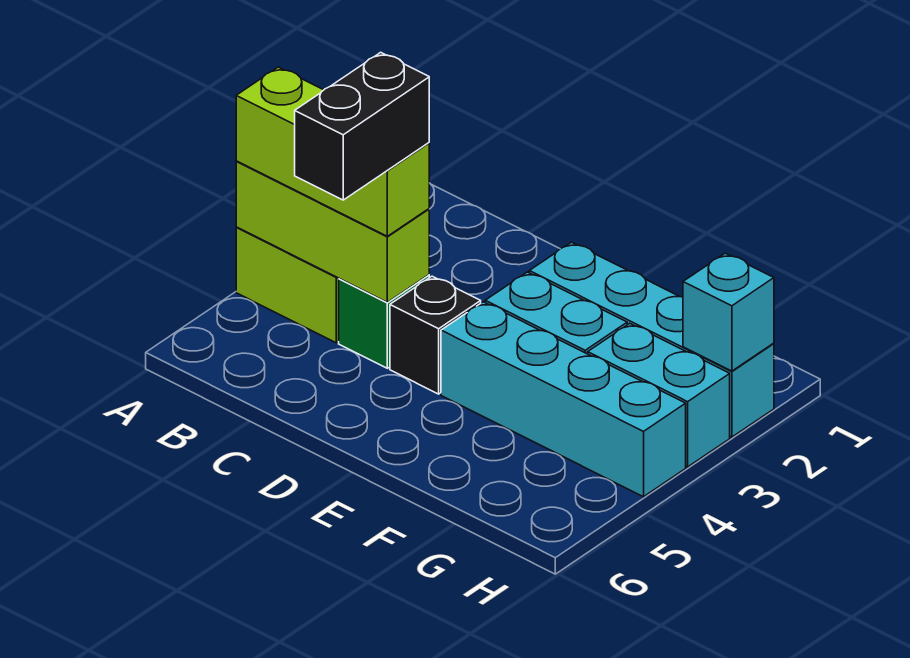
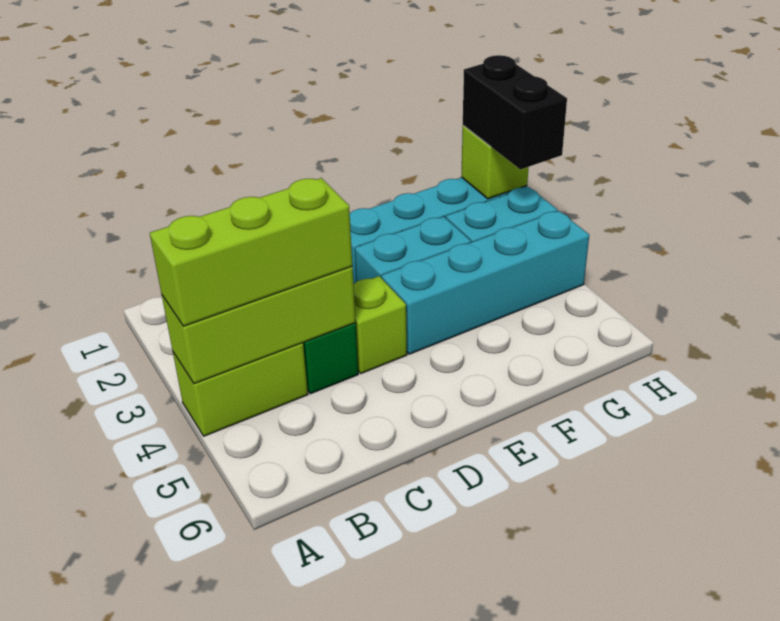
black 1x2 brick [295,52,429,200] -> black 1x2 brick moved to [463,55,567,169]
black 1x1 brick [390,276,481,394] -> lime 1x1 brick [353,276,407,374]
cyan 1x1 brick [683,253,774,371] -> lime 1x1 brick [461,126,529,199]

